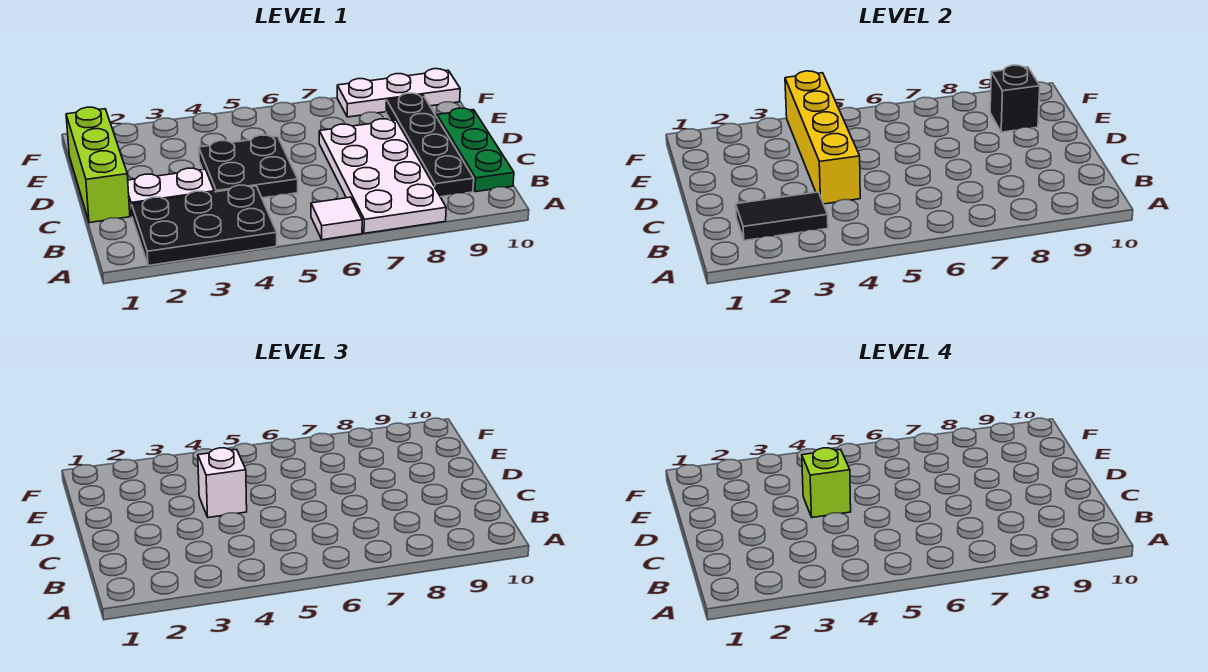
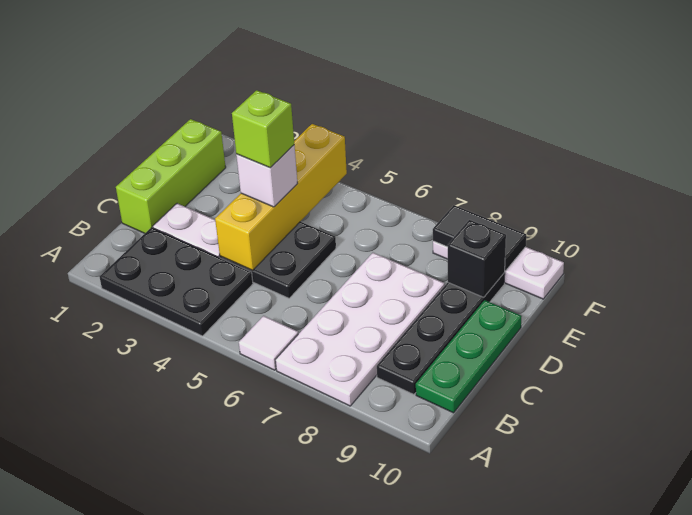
black 1x2 tile [736,192,828,241] -> black 1x2 tile moved to [433,205,526,271]

